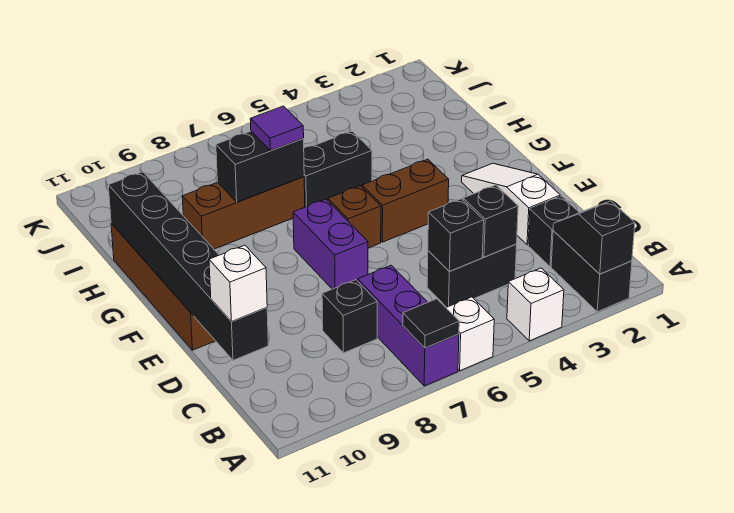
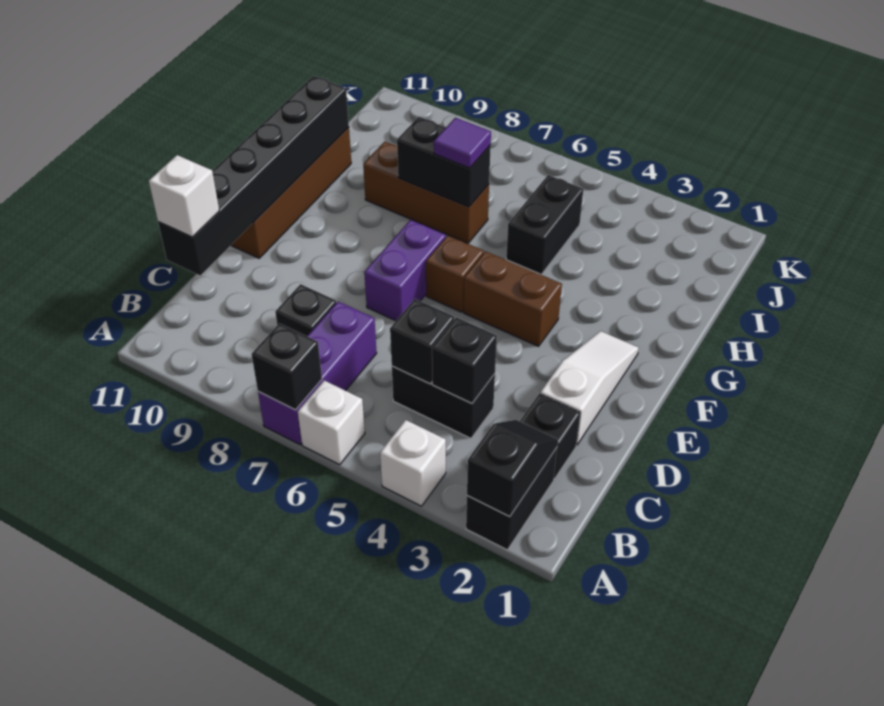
black 1x1 tile [403,299,459,348] -> black 1x1 brick [252,323,322,410]
black 1x2 brick [304,131,372,207] -> black 1x2 brick turned to [506,175,583,275]

